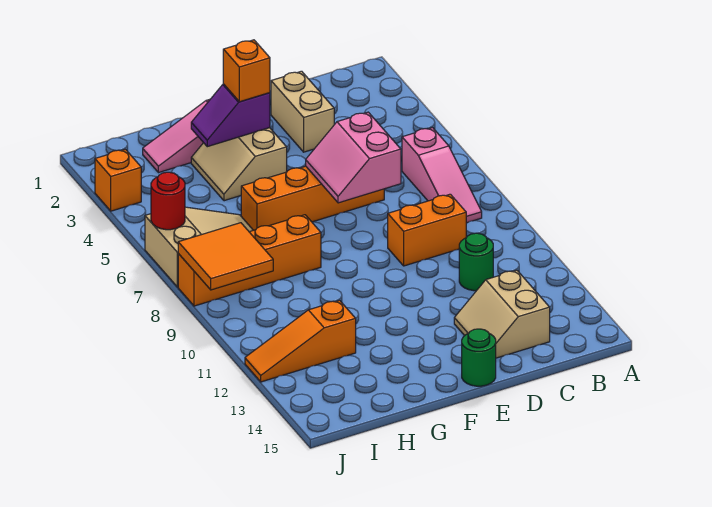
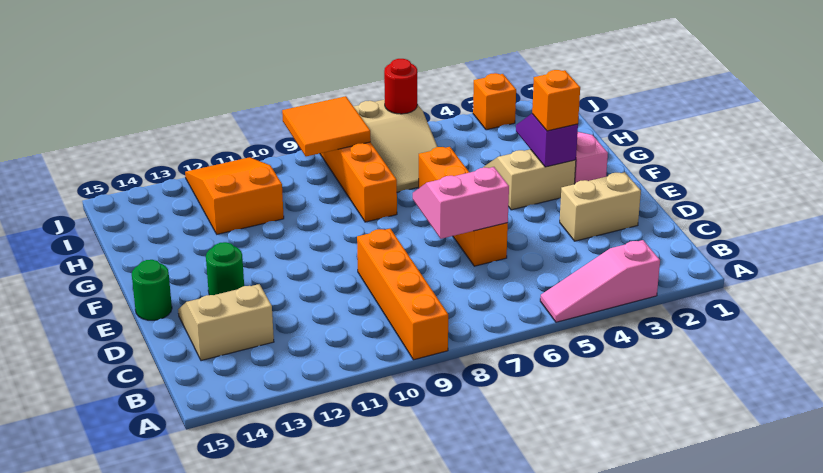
pink 1x3 slope [402,128,482,223] -> pink 1x3 slope moved to [540,240,660,322]
orange 1x2 brick [388,194,466,266] -> orange 1x4 brick [357,229,448,360]
green 1x1 round brick [459,233,493,291] -> green 1x1 round brick moved to [206,242,244,295]
orange 1x3 slope [245,300,356,382] -> orange 2x3 slope [185,157,284,234]

